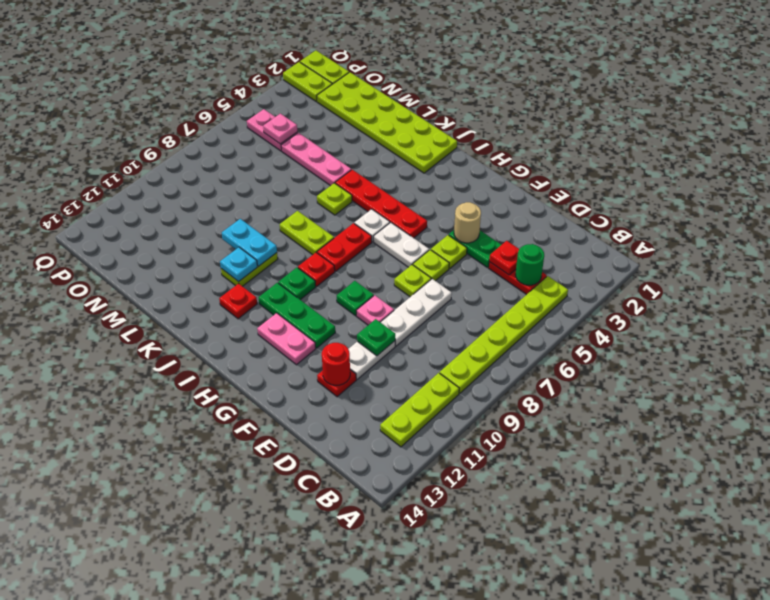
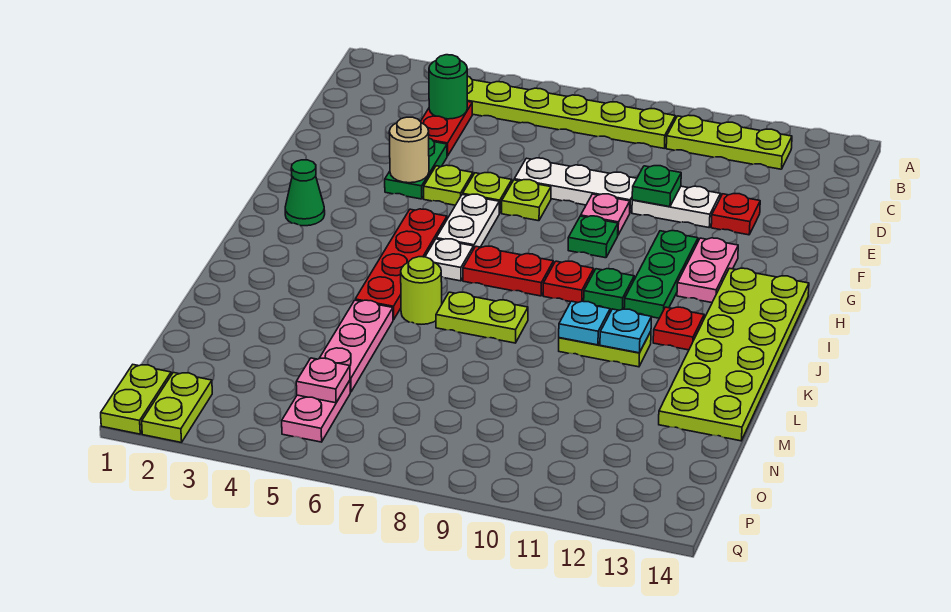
red 1x1 plate [489,241,519,275] -> none
red 1x1 round brick [322,343,350,385] -> none
none -> green 1x1 cone [285,160,325,226]
lime 2x6 plate [317,72,457,173] -> lime 2x6 plate moved to [659,268,809,441]
lime 1x2 plate [280,211,334,255] -> lime 1x2 plate turned to [436,292,528,343]
lime 1x1 plate [317,183,352,215] -> lime 1x1 round brick [401,257,442,324]
cyan 1x2 plate [222,219,277,267] -> cyan 1x1 plate [559,301,610,345]

